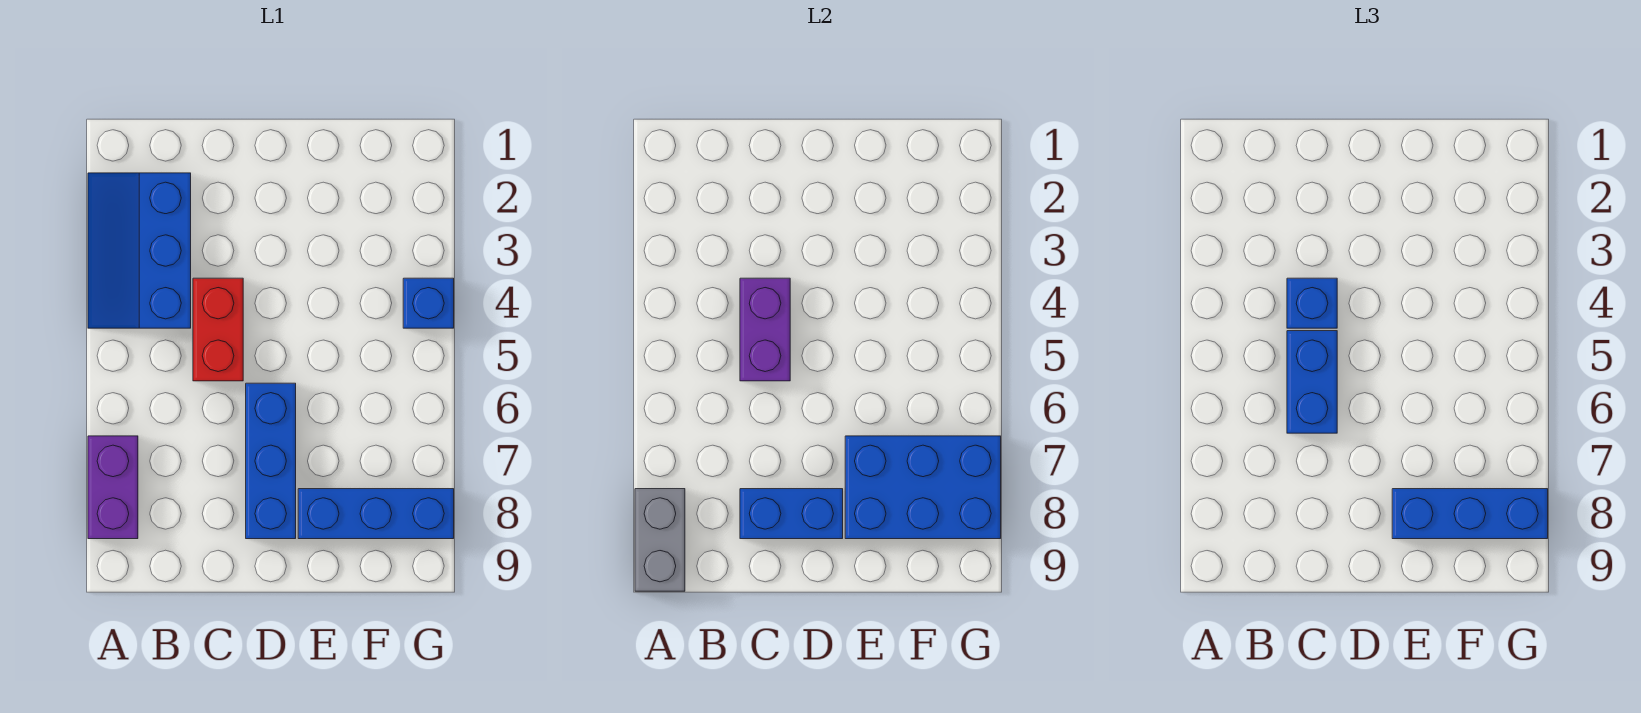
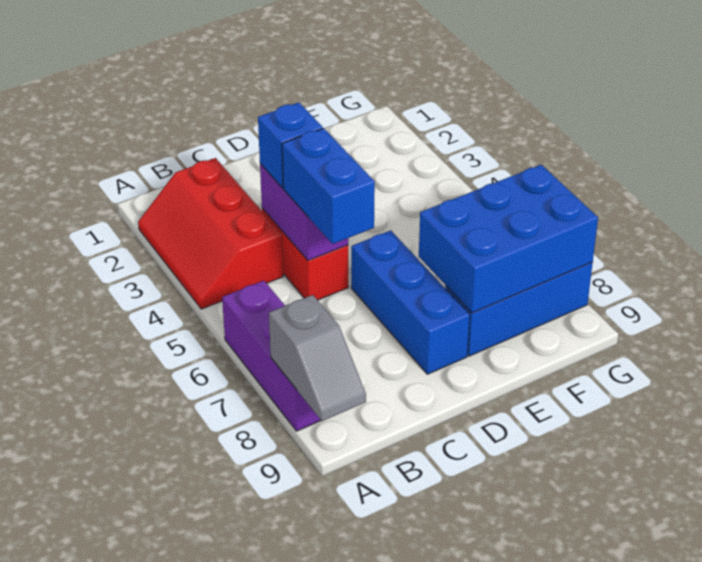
blue 2x3 slope [88,173,191,328] -> red 2x3 slope [138,158,283,309]
purple 1x2 brick [88,436,138,539] -> purple 1x3 brick [222,281,321,431]
grey 1x2 brick [635,489,685,591] -> grey 1x2 slope [269,295,366,421]
blue 1x2 brick [740,489,843,539] -> none
blue 1x3 brick [1392,489,1548,539] -> none
blue 1x1 brick [403,278,454,328] -> none

